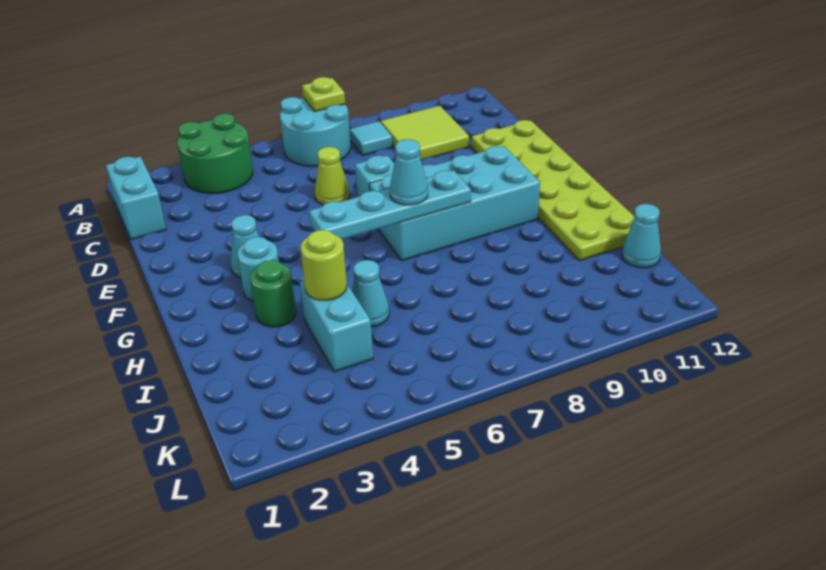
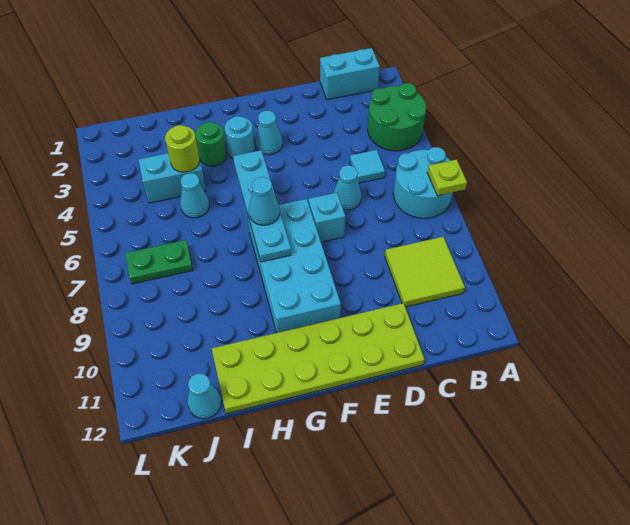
cyan 1x1 tile [350,121,393,156] -> cyan 1x1 tile moved to [350,150,385,183]
lime 1x1 cone [315,147,350,205] -> cyan 1x1 cone [334,166,361,210]
none -> green 1x2 plate [125,240,193,284]

